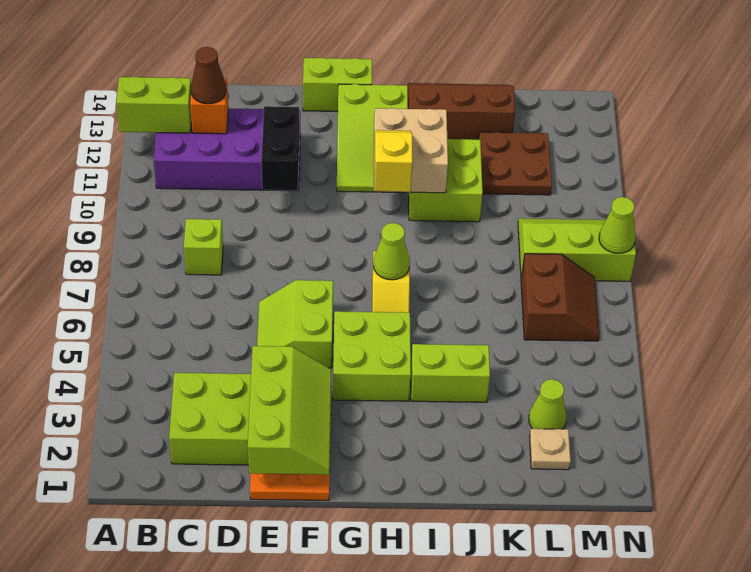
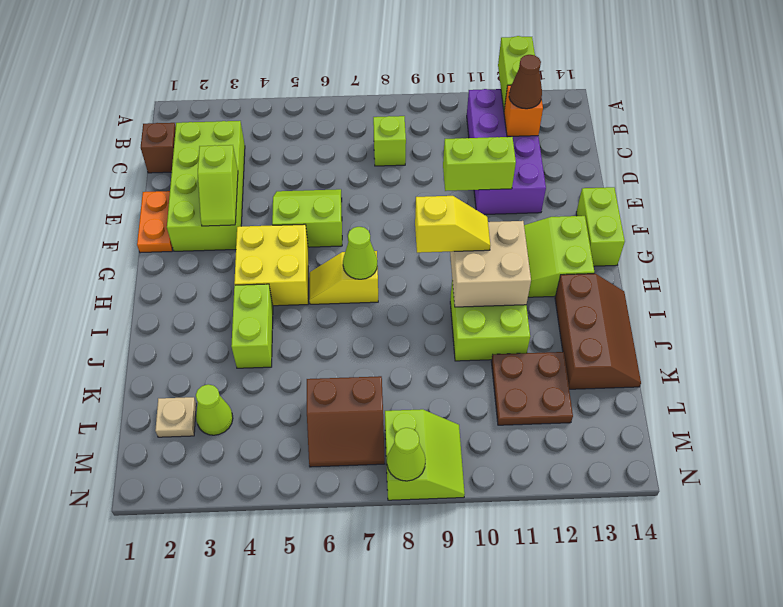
none -> brown 1x1 brick [141,123,176,173]
lime 2x3 slope [248,346,331,475] -> lime 1x2 slope [198,145,238,226]
black 1x2 brick [261,106,299,190] -> lime 1x2 brick [443,137,516,191]
lime 2x2 brick [333,311,411,401] -> yellow 2x2 brick [234,224,308,306]
lime 2x3 slope [518,218,636,281] -> lime 2x2 slope [385,409,465,500]

